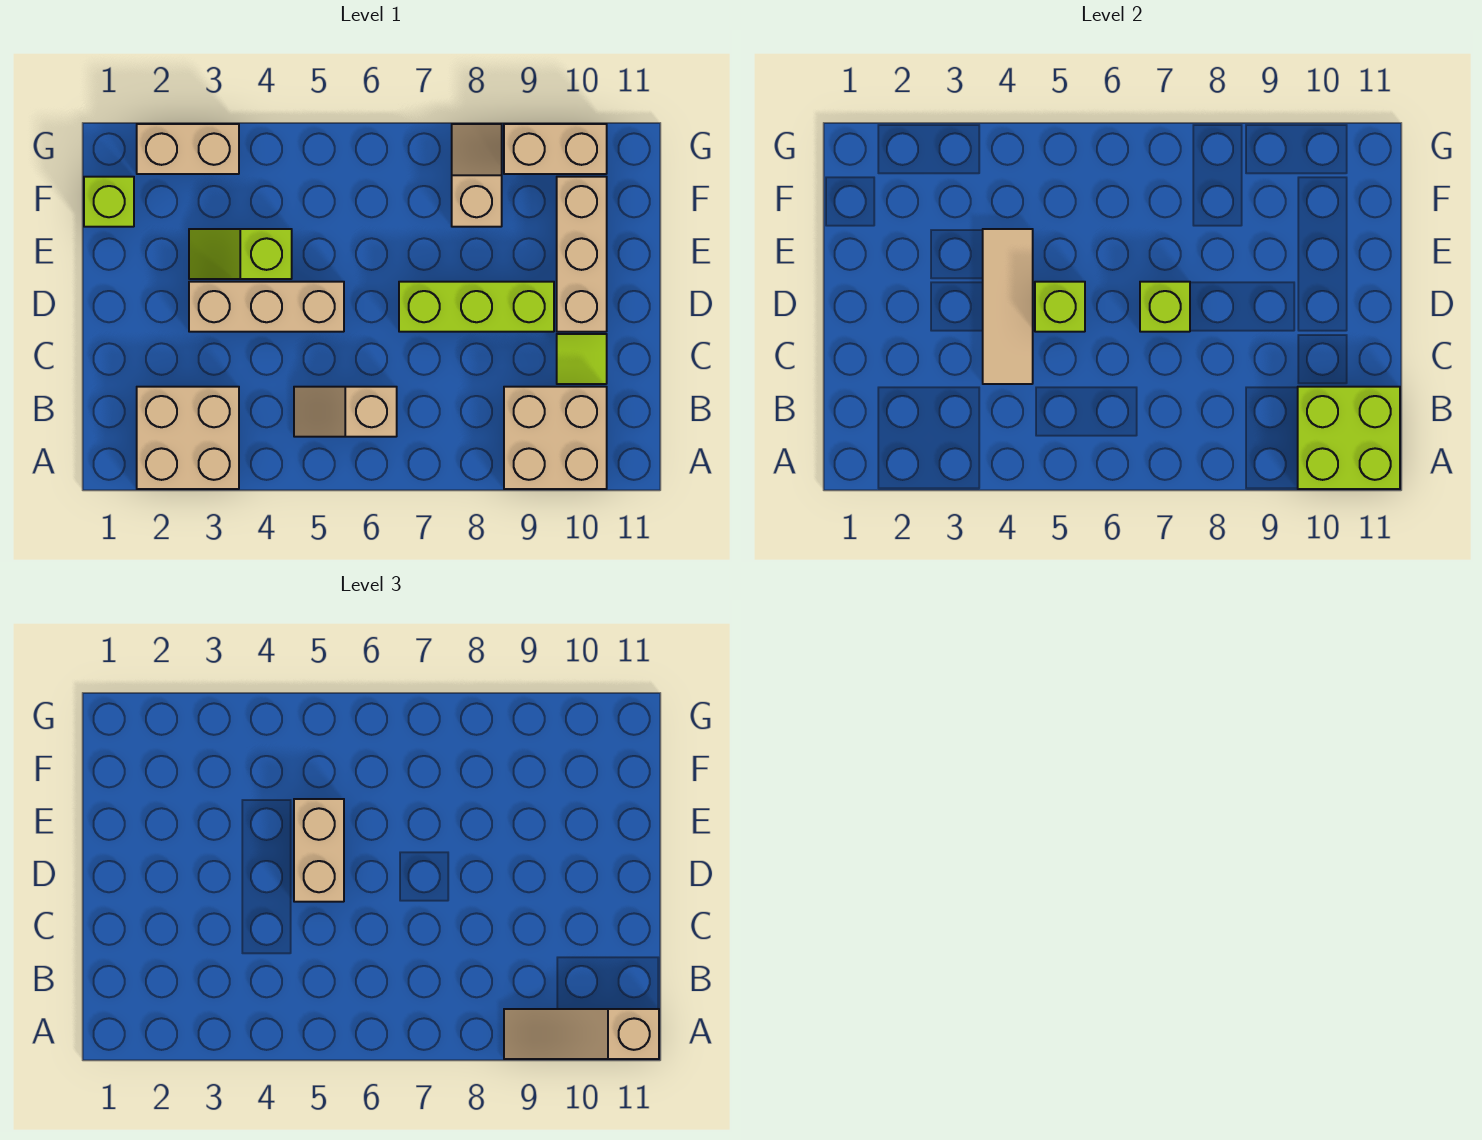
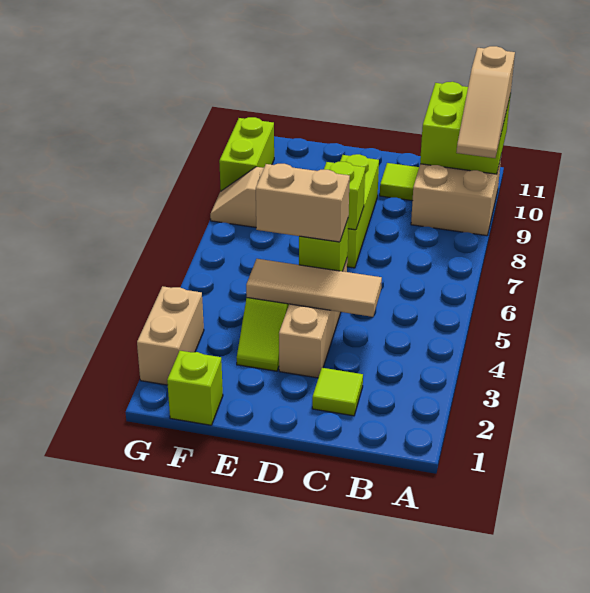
tan 2x2 brick [137,387,239,489] -> none
tan 1x2 slope [294,387,397,437] -> none
none -> lime 1x1 tile [312,368,363,416]
tan 1x3 brick [557,177,607,332] -> none
tan 1x2 brick [504,124,607,174] -> lime 1x2 brick [219,117,274,191]

